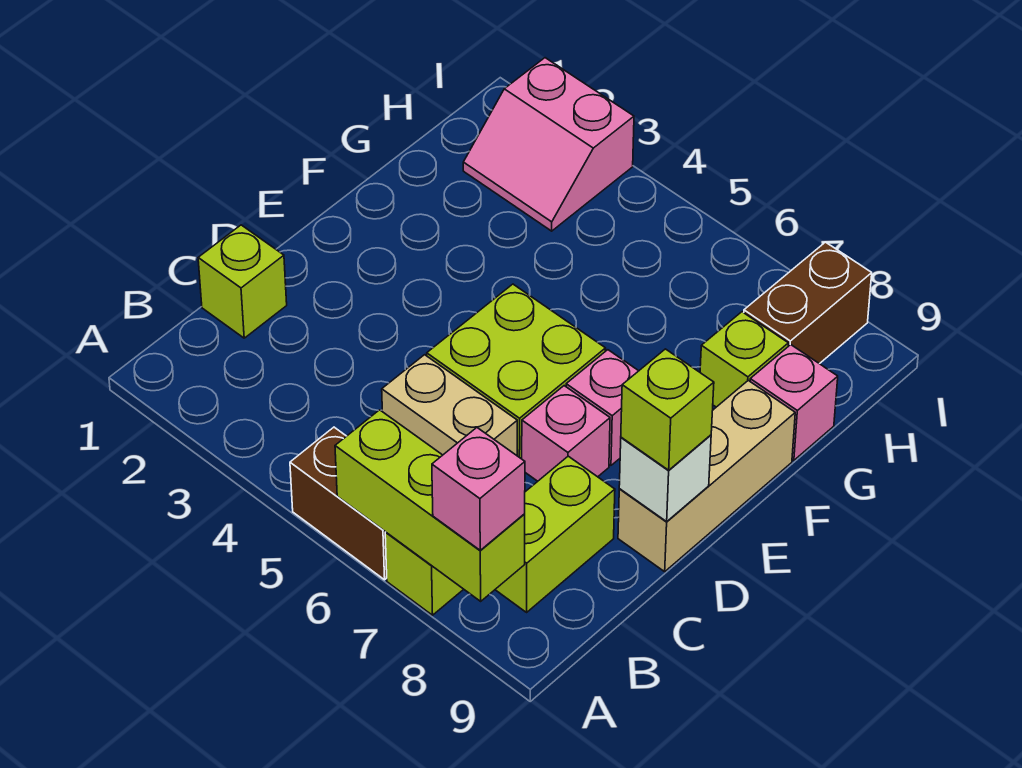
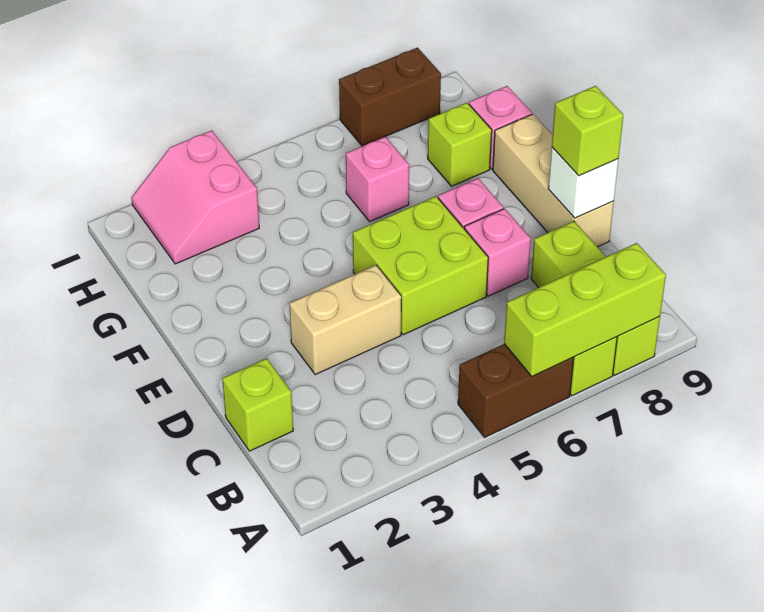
pink 1x1 brick [432,428,525,550] -> pink 1x1 brick moved to [346,137,409,222]
lime 1x2 brick [495,456,615,612] -> lime 1x3 brick [531,221,660,375]
tan 1x2 brick [382,355,517,455] -> tan 1x2 brick moved to [289,265,401,375]
pink 2x2 slope [463,58,634,231] -> pink 2x2 slope turned to [131,131,259,264]
brown 1x2 brick [744,242,872,364] -> brown 1x2 brick turned to [339,48,441,146]

